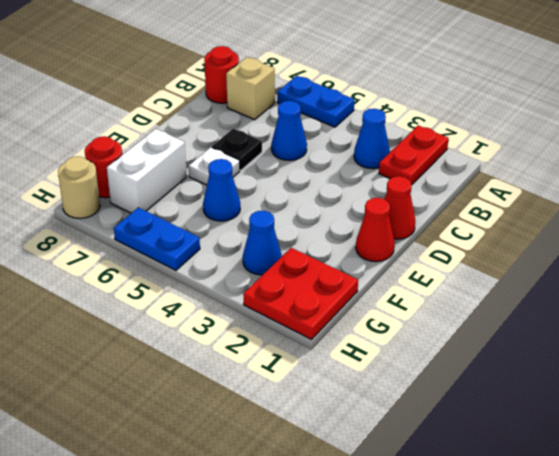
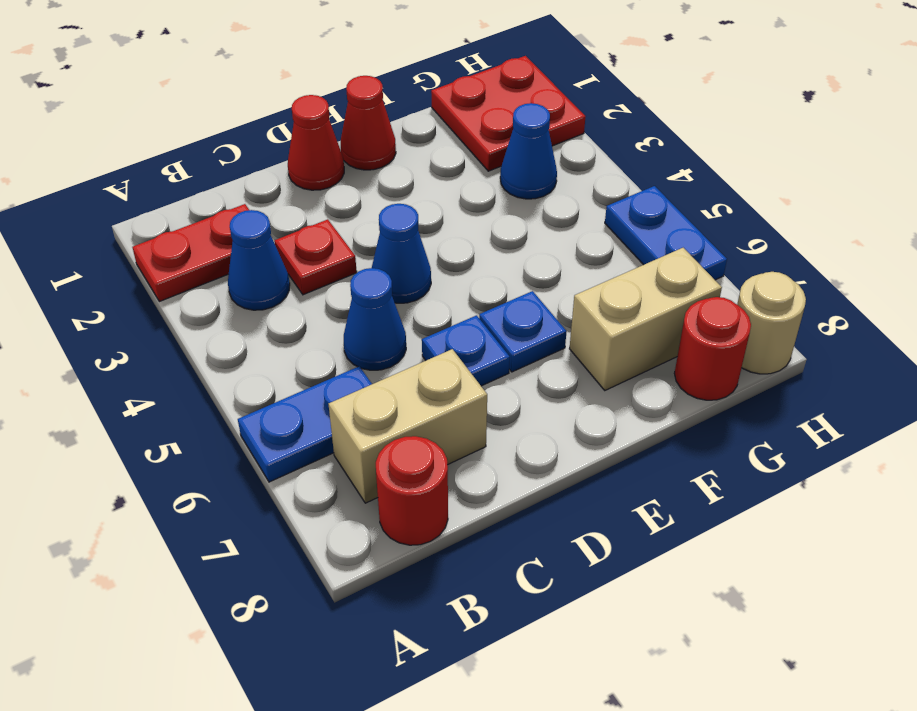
blue 1x2 plate [277,76,354,127] -> blue 1x2 plate turned to [238,366,372,482]
tan 1x1 brick [226,57,275,120] -> tan 1x2 brick [329,349,487,503]
none -> red 1x1 plate [274,219,357,295]
black 1x1 plate [212,128,262,170] -> blue 1x1 plate [422,315,510,386]
white 1x1 plate [189,147,240,185] -> blue 1x1 plate [479,291,567,372]
blue 1x1 cone [203,159,240,221] -> blue 1x1 cone moved to [372,204,431,303]
white 1x2 brick [107,129,187,213] -> tan 1x2 brick [570,248,722,390]

